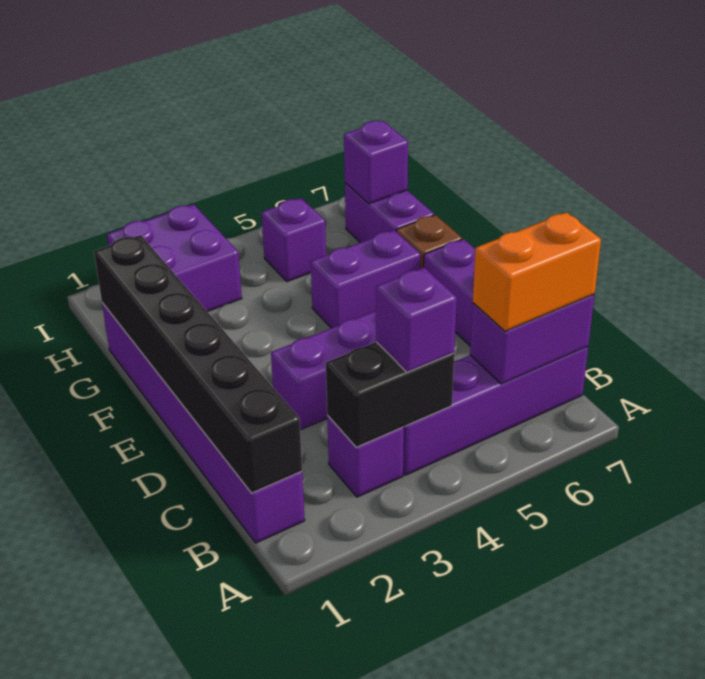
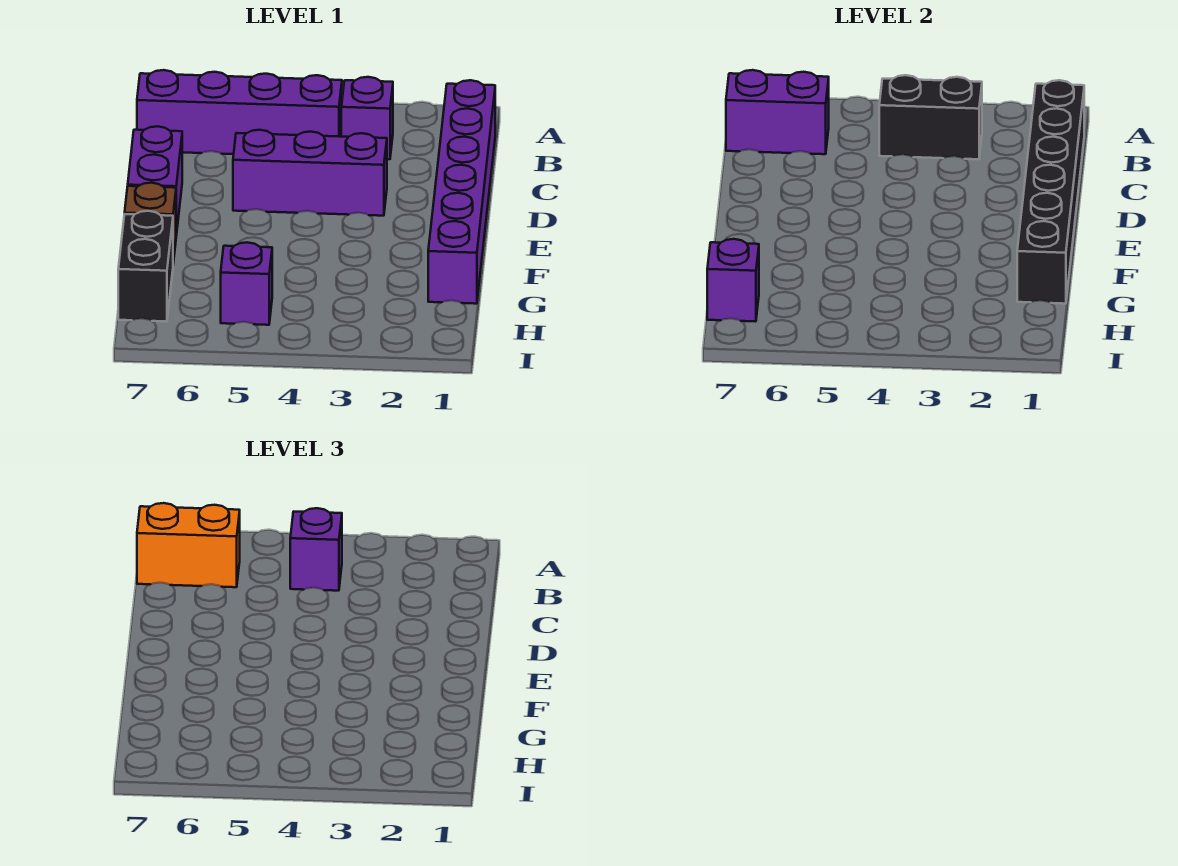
purple 1x2 brick [311,230,421,328] -> none
purple 1x2 brick [345,183,434,243] -> black 1x2 brick [118,211,173,322]
purple 2x2 brick [107,204,242,312] -> none

